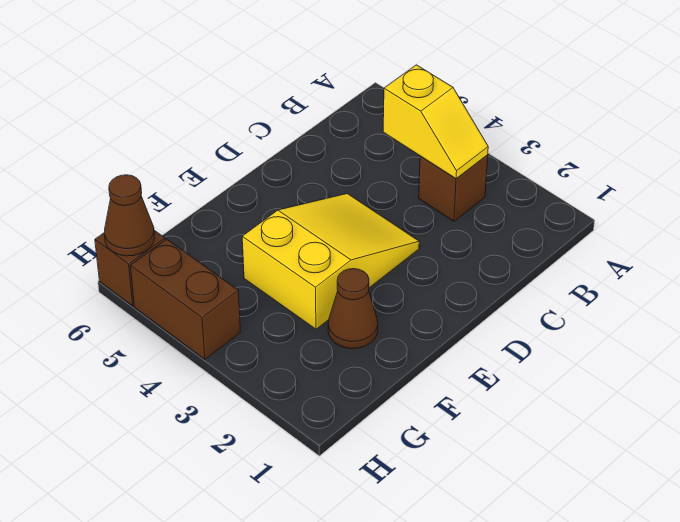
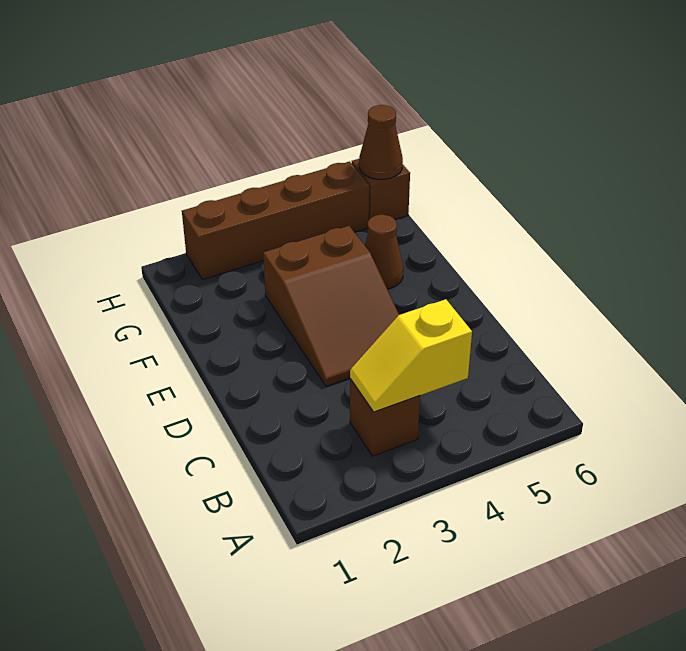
yellow 2x3 slope [242,194,419,329] -> brown 2x3 slope [263,226,399,387]
brown 1x1 cone [328,269,378,349] -> brown 1x1 cone moved to [365,215,403,289]
brown 1x2 brick [130,239,240,359] -> brown 1x4 brick [182,162,369,280]

